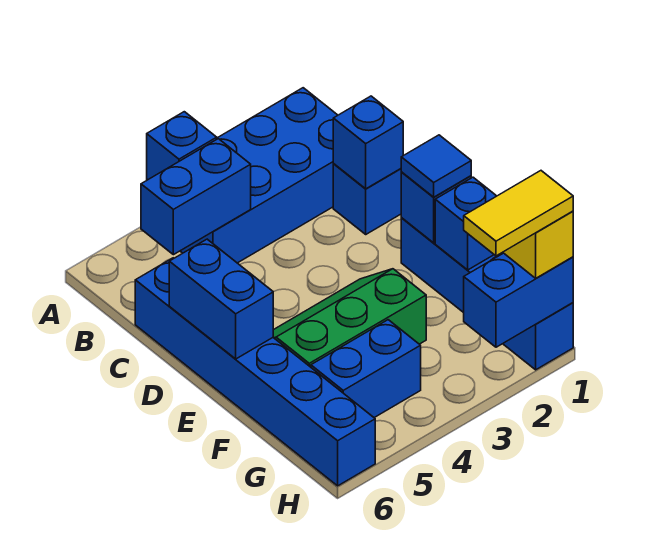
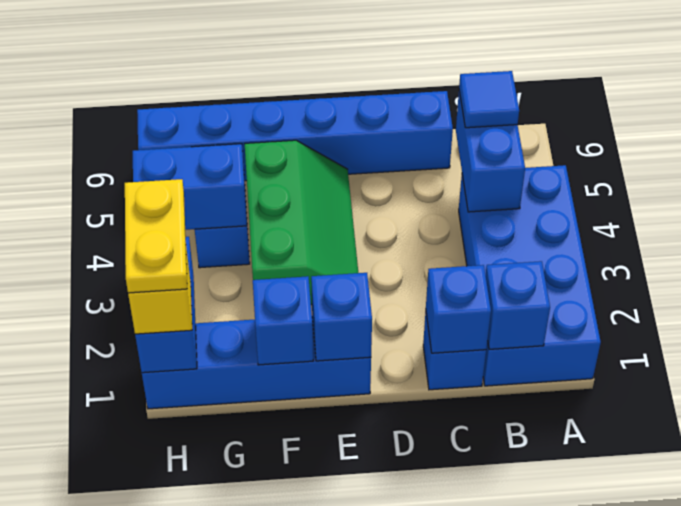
blue 1x1 brick [147,112,217,179] -> blue 1x1 brick moved to [486,261,550,349]
blue 1x2 brick [169,239,273,359] -> blue 1x2 brick moved to [133,144,247,230]
blue 1x1 tile [401,135,471,197] -> blue 1x1 tile moved to [459,71,519,128]
yellow 1x2 tile [464,171,573,256] -> yellow 1x2 plate [125,179,187,293]

